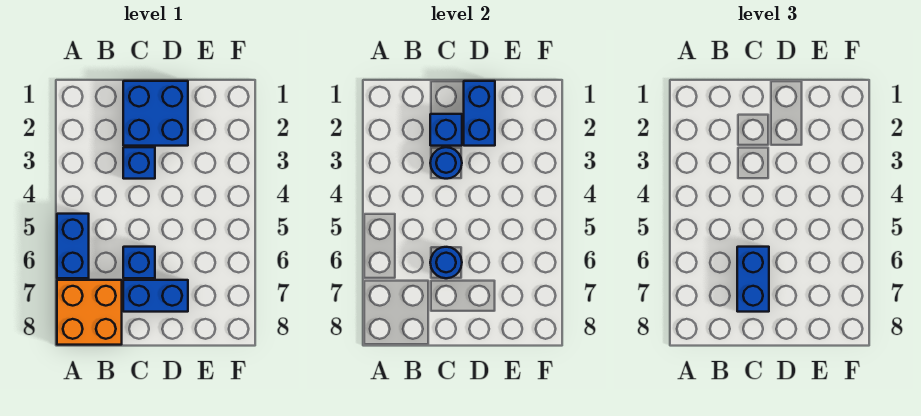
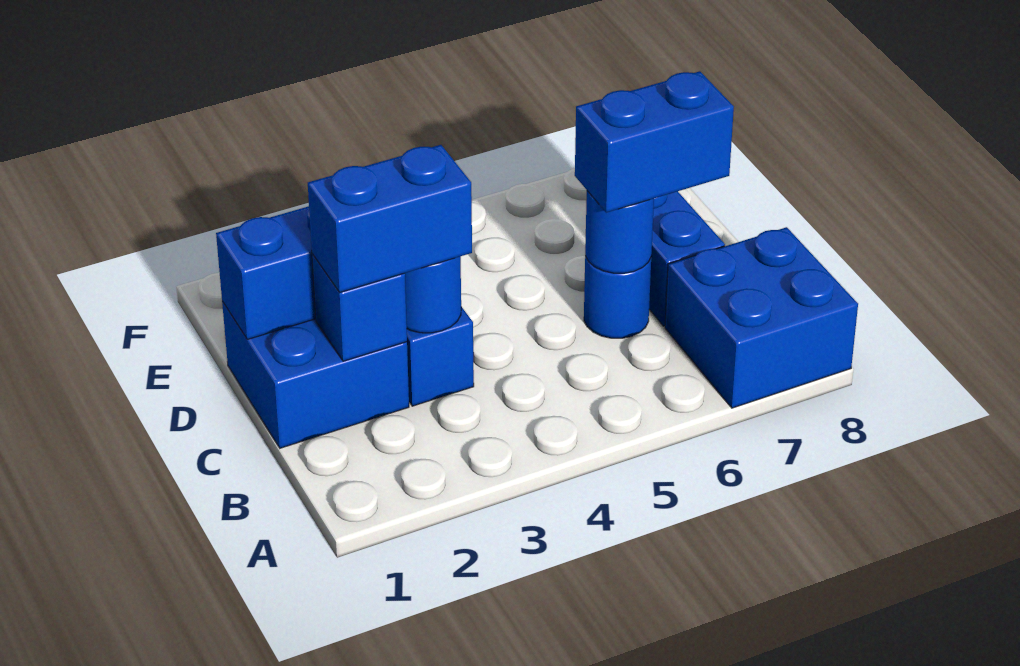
blue 1x2 brick [57,214,89,278] -> blue 1x2 brick moved to [308,145,472,292]
orange 2x2 brick [57,280,122,345] -> blue 2x2 brick [665,227,858,408]
blue 1x1 brick [123,247,155,278] -> blue 1x1 round brick [584,256,651,338]

